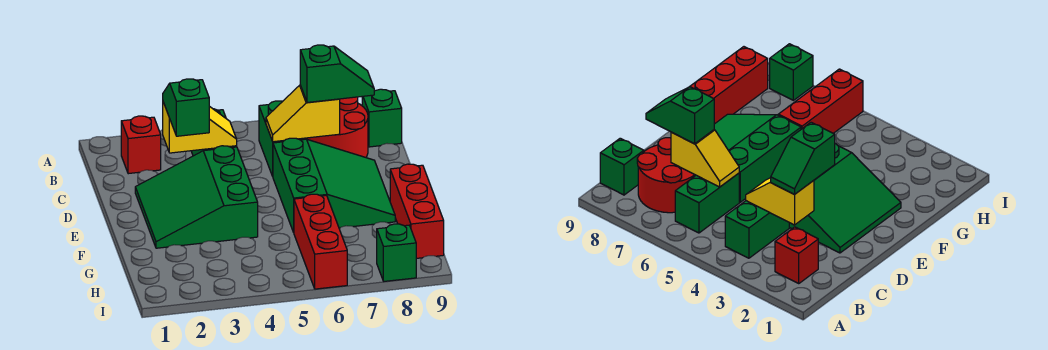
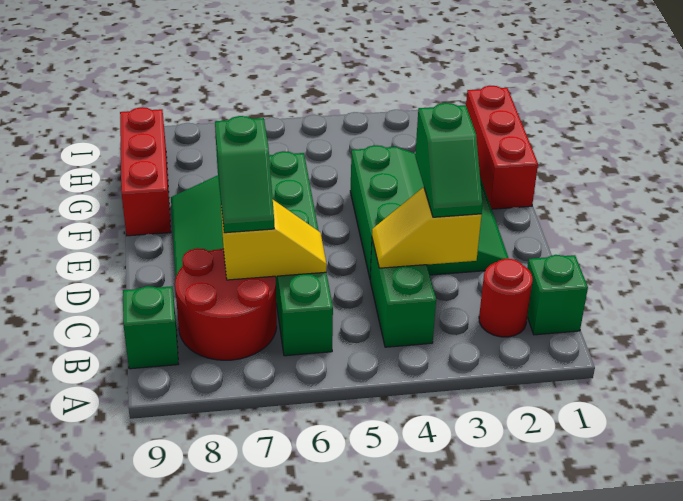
red 1x1 brick [121,116,161,174] -> red 1x1 round brick [479,259,533,337]
green 1x2 slope [300,45,374,102] -> green 1x2 slope turned to [215,116,274,233]
red 1x3 brick [294,194,347,289] -> red 1x3 brick moved to [466,86,538,209]
green 1x1 brick [377,224,416,281] -> green 1x1 brick moved to [527,255,588,335]

